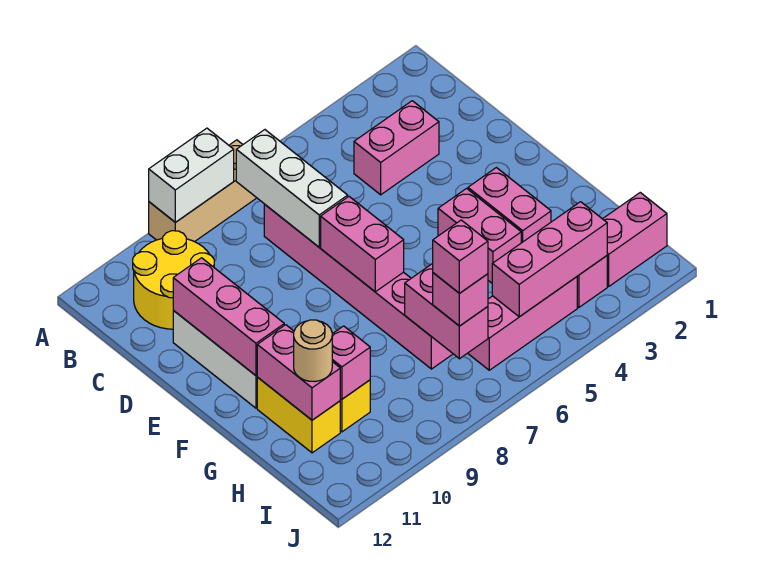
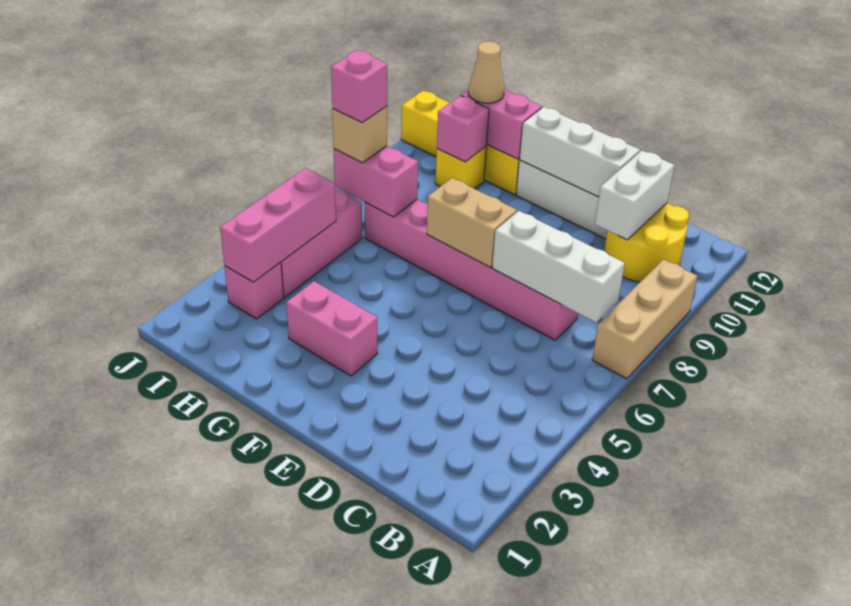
white 1x2 brick [149,128,234,222] -> white 1x2 brick moved to [595,151,675,240]
pink 1x2 brick [354,101,439,195] -> none
pink 1x3 brick [173,258,284,376] -> white 1x3 brick [520,107,640,197]
pink 1x2 brick [321,197,404,292] -> tan 1x2 brick [427,178,517,267]
pink 1x2 brick [438,189,521,283] -> none
yellow 1x2 brick [257,377,340,453] -> yellow 1x4 brick [401,91,520,195]
tan 1x1 round brick [294,320,332,381] -> tan 1x1 cone [468,41,505,103]
pink 1x2 brick [603,193,667,286] -> none
pink 1x1 brick [433,273,488,326] -> tan 1x1 brick [332,106,387,163]

